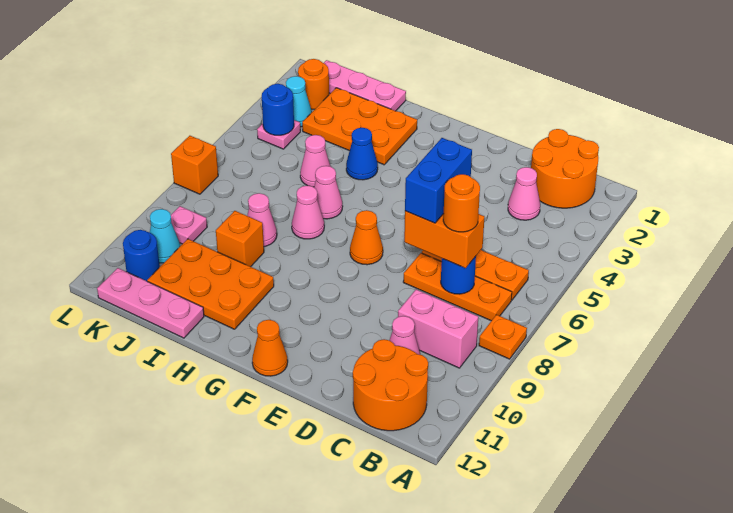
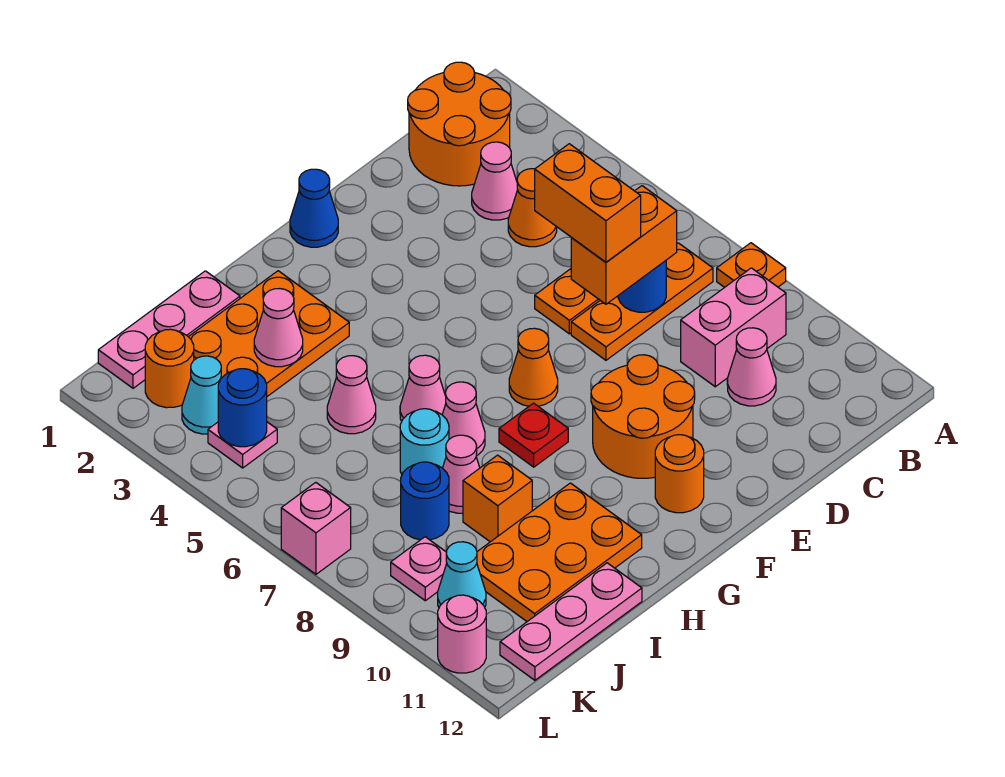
orange 2x2 round brick [353,339,428,431] -> orange 2x2 round brick moved to [591,355,695,478]
orange 1x1 round brick [443,174,480,232] -> orange 1x1 round brick moved to [655,435,704,513]
blue 1x2 brick [405,138,472,223] -> orange 1x2 brick [535,144,641,262]
orange 1x1 cone [252,320,288,376] -> orange 1x1 cone moved to [508,169,557,247]
none -> red 1x1 plate [499,403,568,467]
blue 1x1 cone [346,128,378,180] -> blue 1x1 cone moved to [290,169,338,247]
none -> pink 1x1 cone [254,289,303,367]
none -> cyan 1x1 round brick [400,409,449,474]
blue 1x1 round brick [123,230,160,281] -> blue 1x1 round brick moved to [401,462,449,540]
orange 1x1 brick [171,136,218,194] -> pink 1x1 brick [281,482,351,574]
none -> pink 1x1 round brick [438,595,486,673]

